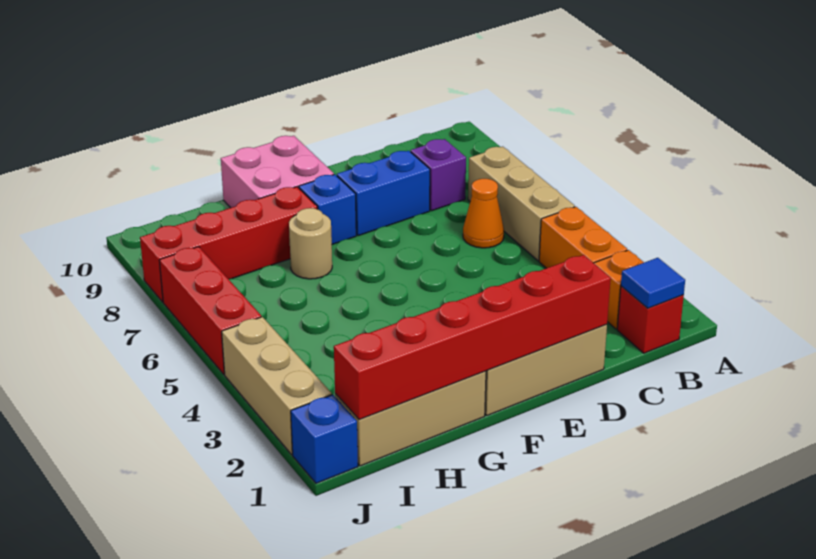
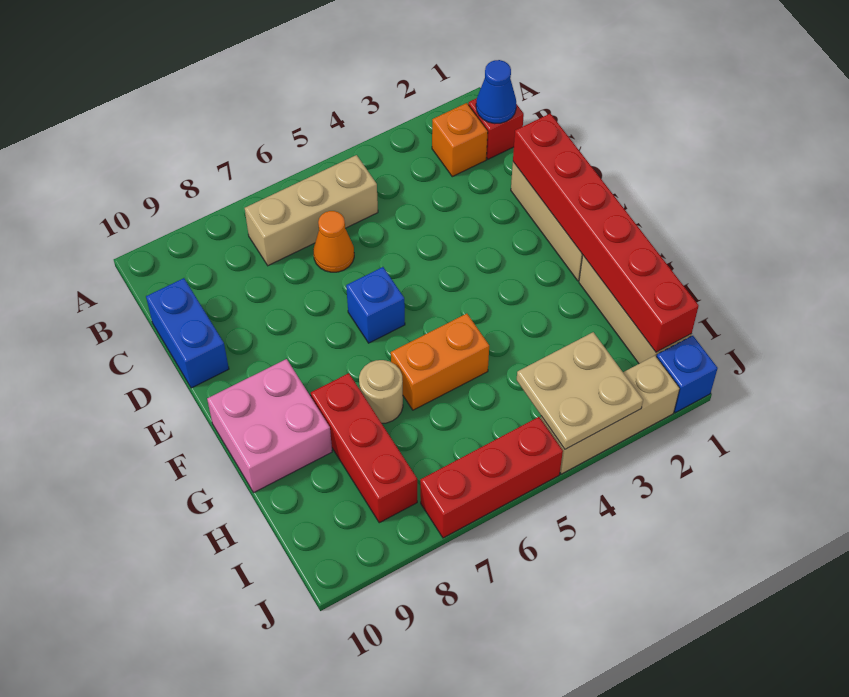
blue 1x1 tile [621,258,685,308] -> blue 1x1 cone [476,60,516,124]
orange 1x2 brick [539,207,627,268] -> orange 1x2 brick moved to [391,314,489,410]
purple 1x1 brick [411,139,466,211] -> none
blue 1x2 brick [337,151,430,236] -> blue 1x2 brick moved to [146,278,229,388]
blue 1x1 brick [299,174,356,244] -> blue 1x1 brick moved to [346,267,405,343]
red 1x4 brick [140,187,317,302] -> red 1x3 brick [311,373,417,523]
none -> tan 2x2 plate [517,332,643,449]

